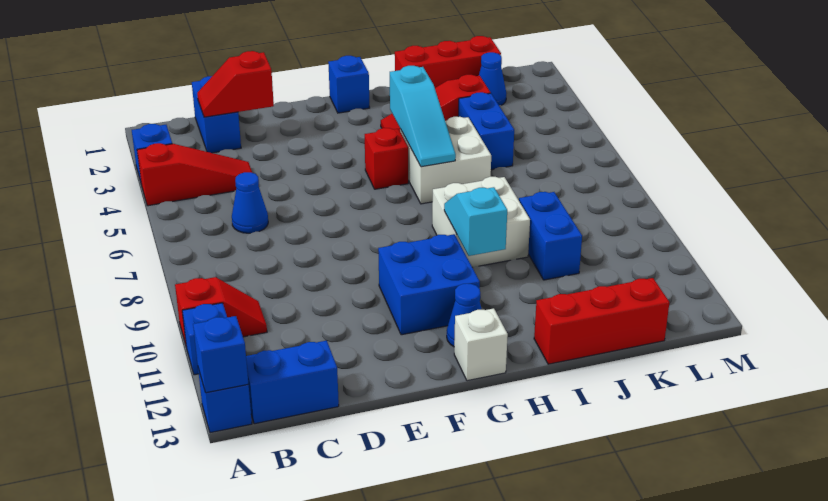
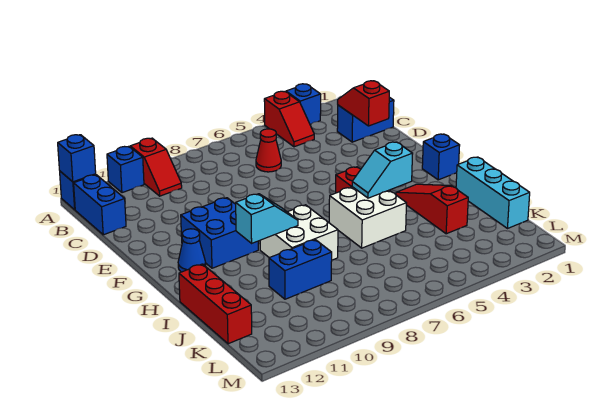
red 1x3 slope [137,143,252,206] -> red 1x2 slope [264,91,314,147]
blue 1x1 cone [232,172,268,233] -> red 1x1 cone [256,129,281,172]
white 1x1 brick [454,308,508,381] -> none
cyan 1x3 slope [390,66,456,167] -> cyan 1x2 slope [352,142,413,198]
red 1x3 brick [395,36,501,88] -> cyan 1x3 brick [456,157,530,228]
blue 1x2 brick [458,92,514,170] -> none
blue 1x1 cone [479,52,506,105] -> none

